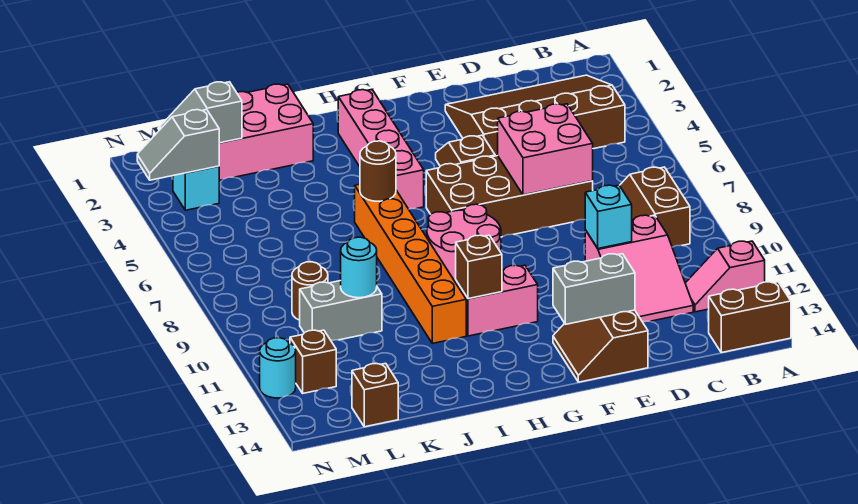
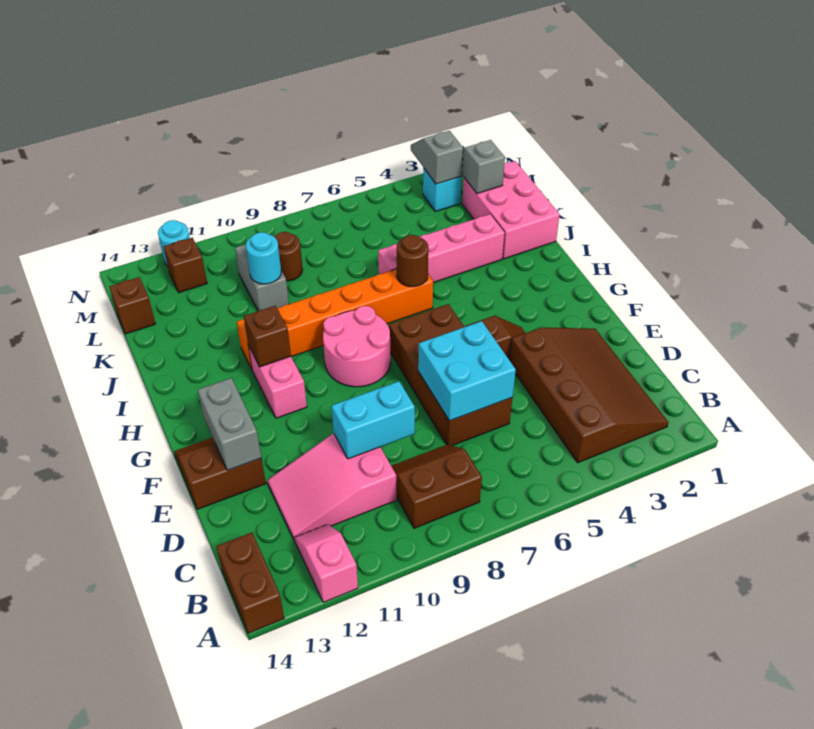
pink 2x2 brick [498,104,593,195] -> cyan 2x2 brick [418,321,516,421]
cyan 1x1 brick [585,185,632,249] -> cyan 1x2 brick [332,381,415,459]
pink 1x4 brick [338,90,424,209] -> pink 1x4 brick moved to [378,214,505,283]

